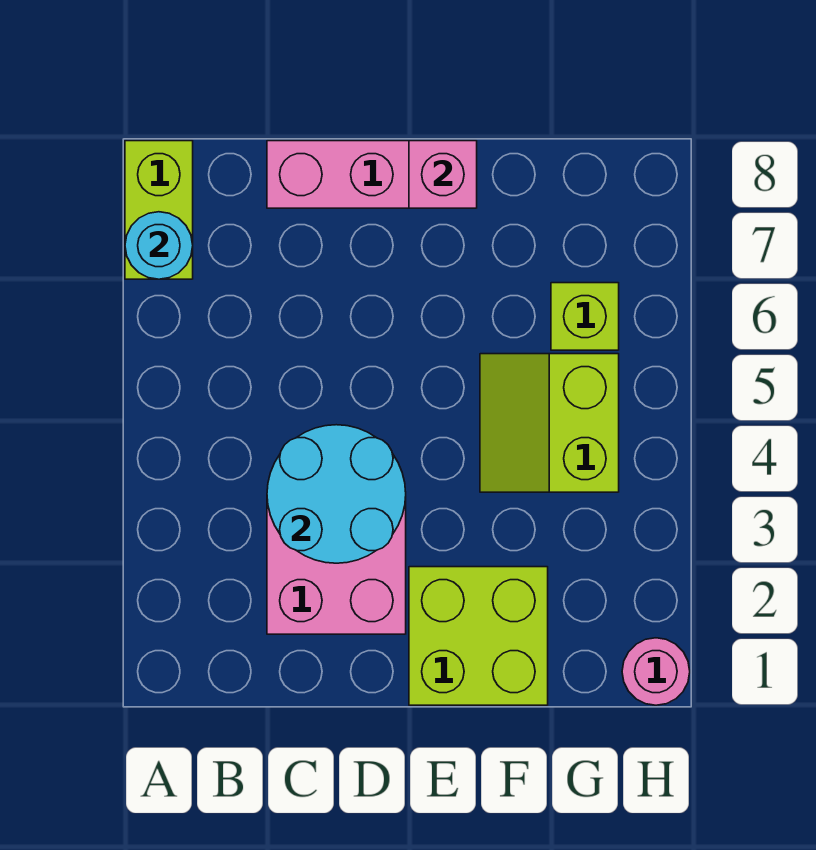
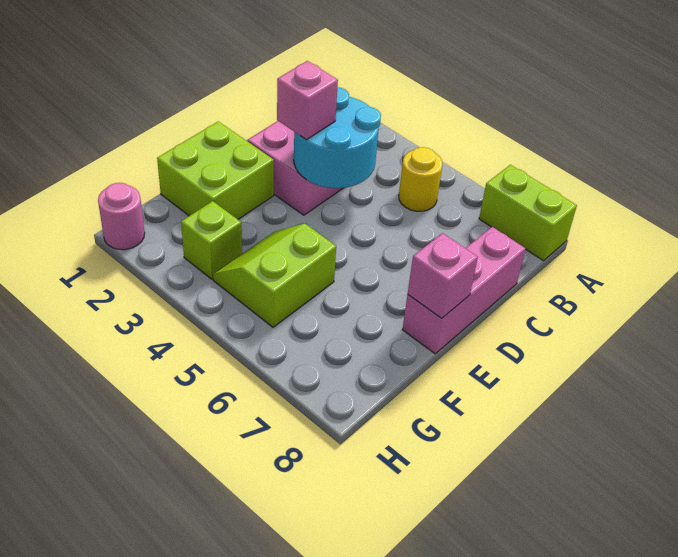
cyan 1x1 round brick [125,212,193,279] -> none
none -> yellow 1x1 round brick [399,147,443,211]
none -> pink 1x1 brick [277,61,338,140]
lime 2x2 slope [480,354,619,492] -> lime 2x2 slope turned to [213,224,336,327]
lime 1x1 brick [551,283,619,350] -> lime 1x1 brick moved to [181,201,242,279]

